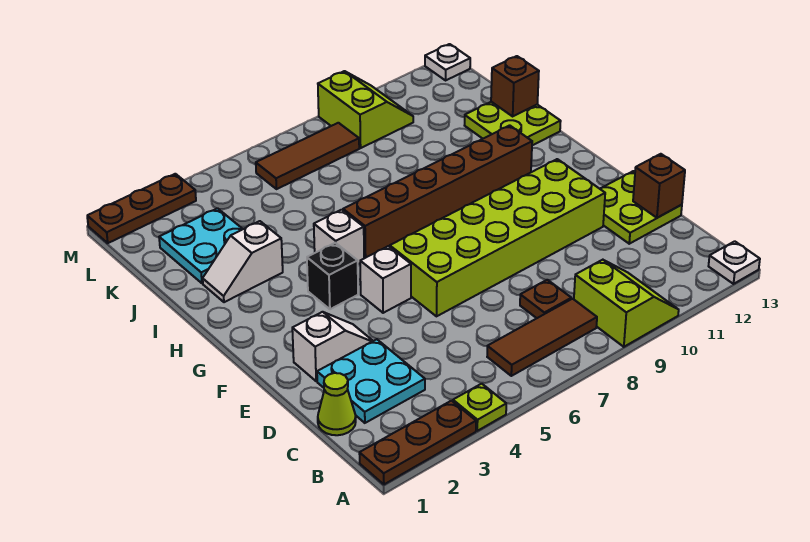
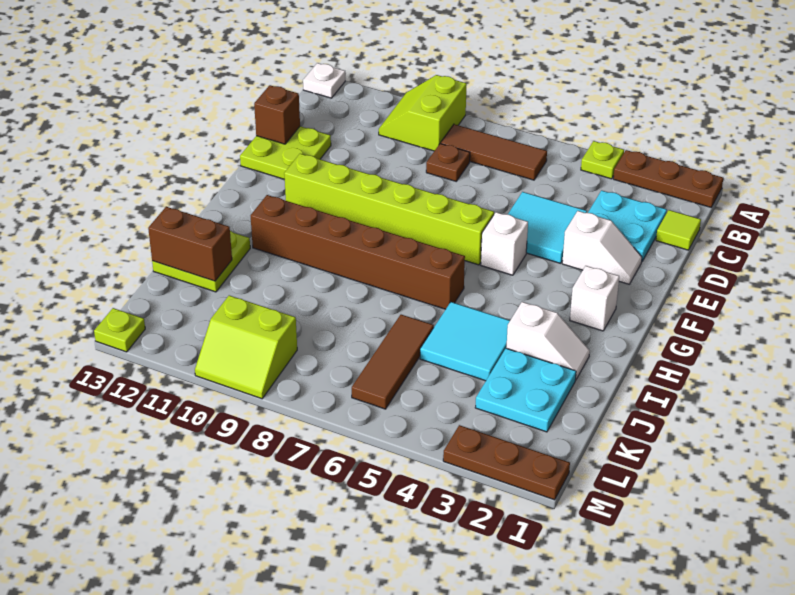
lime 1x1 cone [318,373,356,435] -> lime 1x1 tile [656,210,701,250]
none -> cyan 2x2 tile [508,192,587,263]
white 1x2 slope [292,312,373,381] -> white 1x2 slope turned to [562,211,642,284]
lime 2x6 brick [390,159,605,316] -> lime 1x6 brick [284,154,494,265]
black 1x1 brick [307,243,358,309] -> none
white 1x1 brick [314,210,364,264] -> white 1x1 brick moved to [570,266,619,331]
none -> cyan 2x2 tile [420,302,510,381]
brown 1x1 brick [491,56,539,116] -> brown 1x2 brick [148,207,232,281]
brown 1x3 tile [256,123,359,189] -> brown 1x3 tile turned to [352,315,434,409]
lime 2x2 slope [318,71,413,148] -> lime 2x2 slope turned to [195,295,297,399]
white 1x1 plate [425,44,470,80] -> lime 1x1 plate [94,308,145,352]

